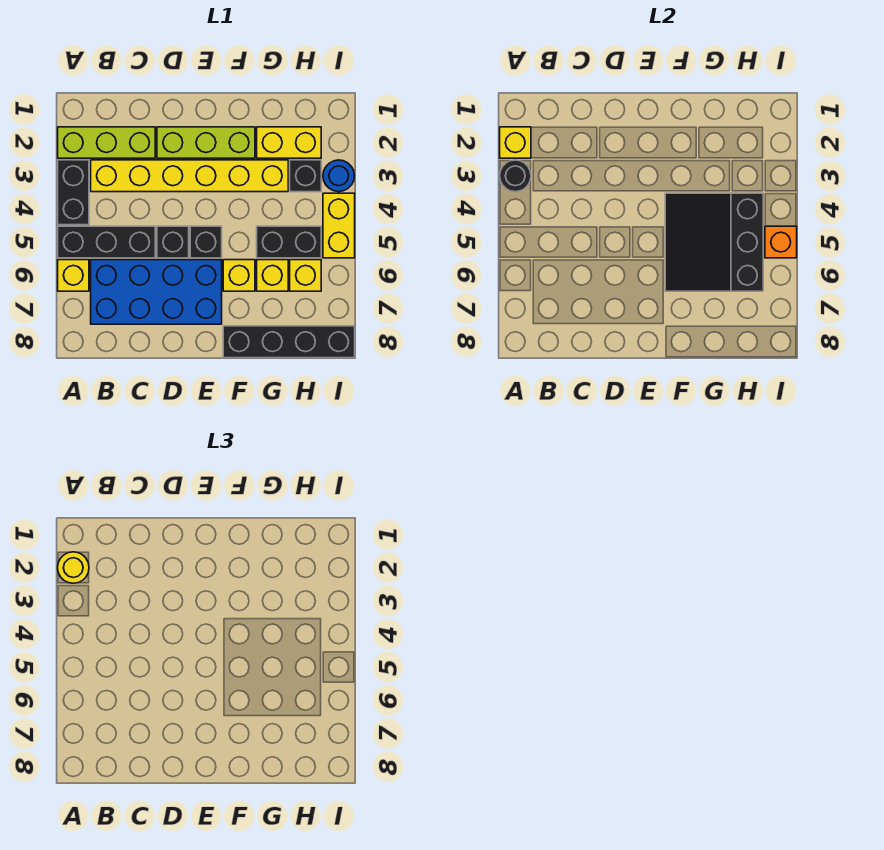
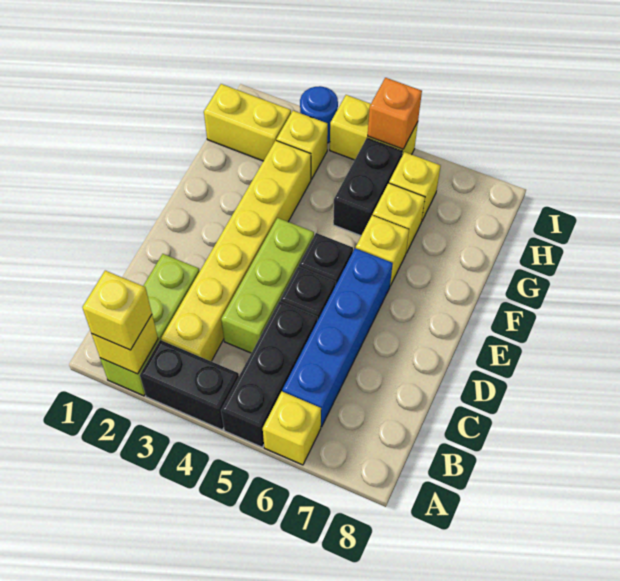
yellow 1x1 round brick [58,552,89,583] -> yellow 1x1 brick [82,271,152,350]
black 1x1 round brick [500,160,531,192] -> none
blue 2x4 brick [91,260,222,324] -> blue 1x4 brick [283,248,393,427]
lime 1x3 brick [157,127,255,158] -> lime 1x3 brick moved to [221,218,314,353]
black 3x3 slope [665,193,763,291] -> none
black 1x4 brick [223,326,355,358] -> none
yellow 1x2 brick [257,127,321,158] -> yellow 1x2 brick turned to [204,84,291,161]
black 1x1 brick [290,160,321,192] -> yellow 1x1 brick [276,111,328,179]

